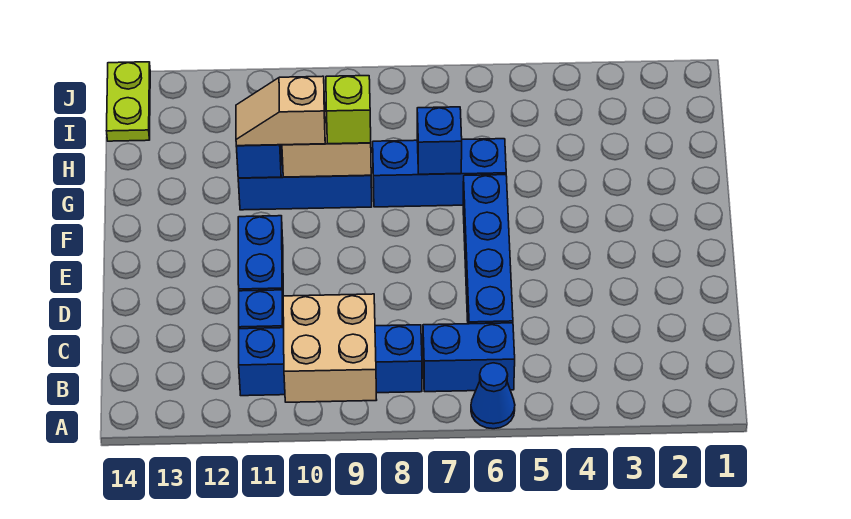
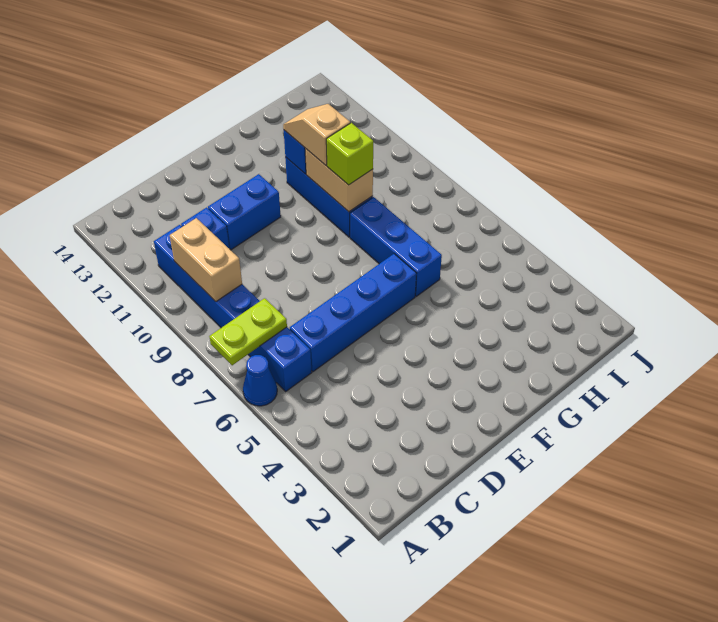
tan 2x2 brick [283,294,377,402] -> tan 1x2 brick [170,218,242,301]
blue 1x1 brick [417,107,462,174] -> none
lime 1x2 plate [106,62,150,141] -> lime 1x2 plate moved to [209,298,287,365]

